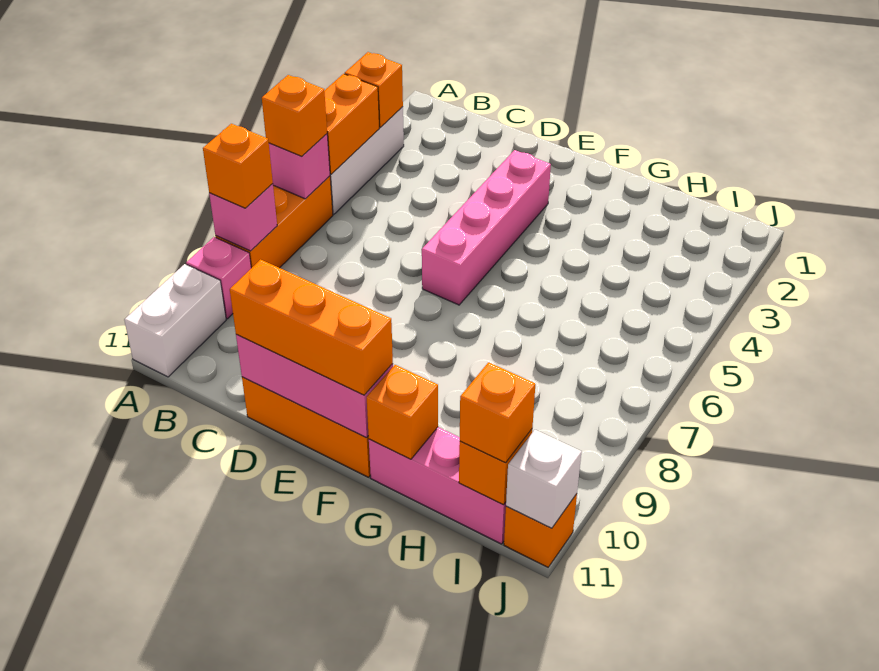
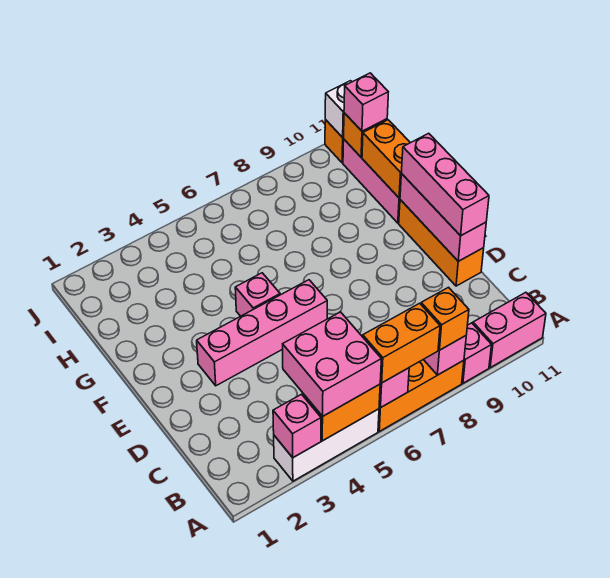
orange 1x1 brick [345,52,403,127] -> pink 1x1 brick [273,394,321,458]
none -> pink 2x2 brick [283,312,381,416]
orange 1x1 brick [262,75,327,157] -> orange 1x2 brick [363,303,440,383]
white 1x2 brick [124,264,226,377] -> pink 1x2 brick [473,292,546,367]
orange 1x3 brick [230,260,393,395] -> pink 1x3 brick [401,133,489,236]
none -> pink 1x1 brick [235,273,280,316]
orange 1x1 brick [367,365,438,459] -> orange 1x2 brick [362,120,410,198]
orange 1x1 brick [460,362,535,463] -> pink 1x1 brick [344,73,388,131]

